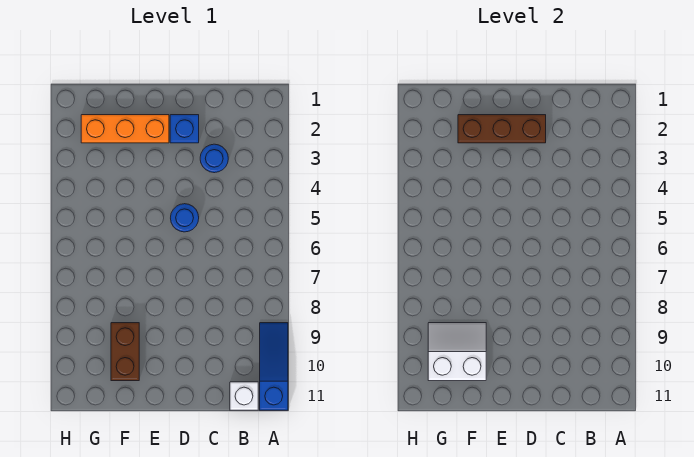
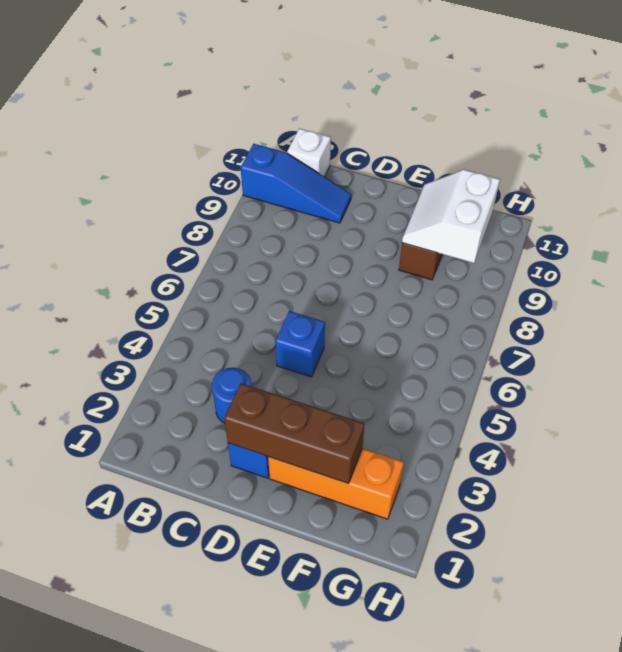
blue 1x3 slope [260,323,288,410] -> blue 1x3 slope turned to [241,144,351,223]
blue 1x1 round brick [171,204,199,232] -> blue 1x1 brick [275,311,325,377]
white 2x2 slope [428,323,486,381] -> white 2x2 slope turned to [402,170,500,263]

